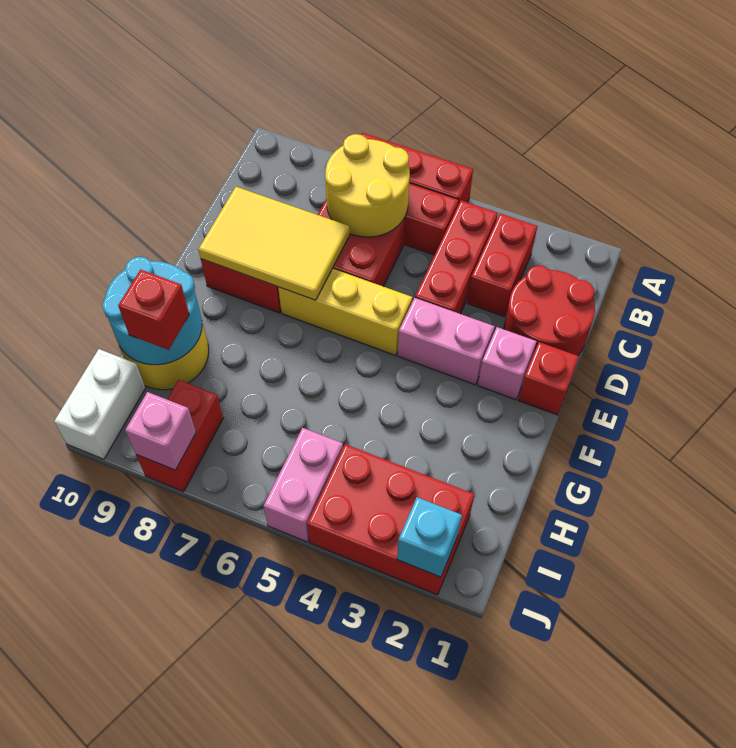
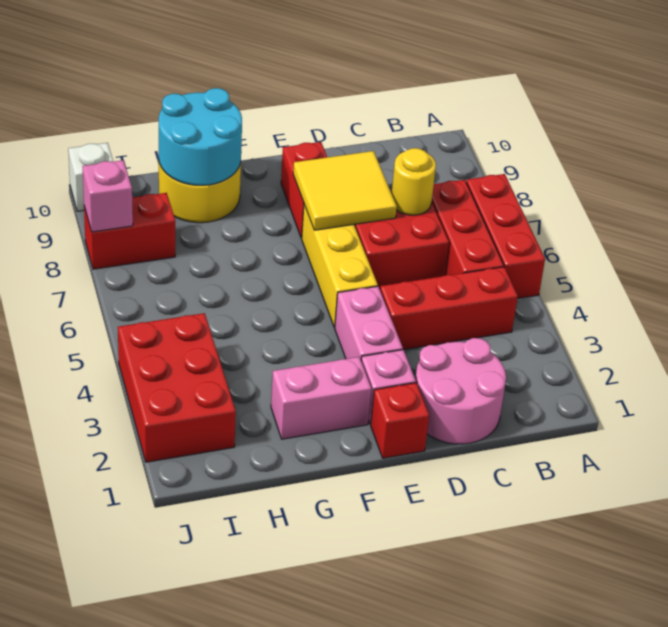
red 1x2 brick [468,214,537,317] -> none
yellow 2x2 round brick [325,134,410,237] -> yellow 1x1 round brick [392,148,436,215]
red 2x2 round brick [504,266,595,356] -> pink 2x2 round brick [415,338,506,444]
yellow 2x3 tile [198,187,350,300] -> yellow 2x2 tile [293,151,397,230]
red 1x1 brick [118,270,189,350] -> none
pink 1x2 brick [264,428,343,542] -> pink 1x2 brick moved to [271,357,371,439]
white 1x2 brick [54,349,145,459] -> white 1x1 brick [68,143,113,211]
cyan 1x1 brick [397,497,462,577] -> none

